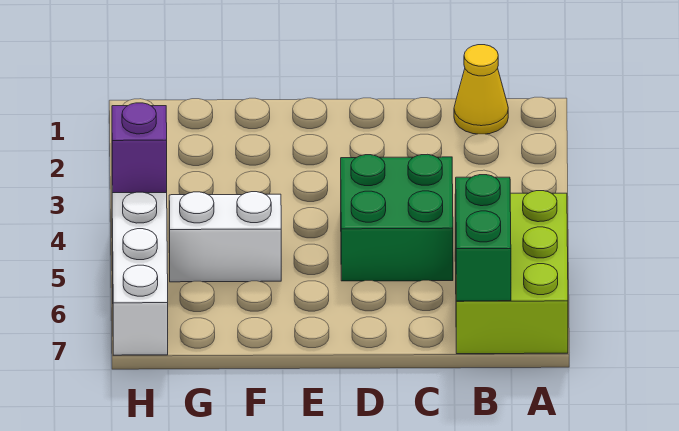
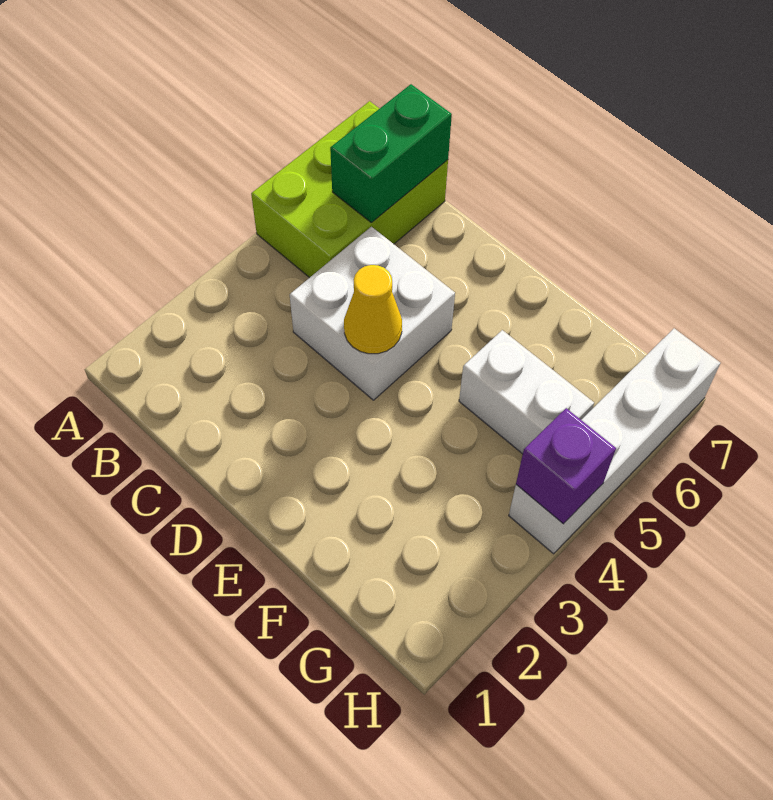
yellow 1x1 cone [454,45,508,134] -> yellow 1x1 cone moved to [344,265,402,354]
green 2x2 brick [341,154,453,281] -> white 2x2 brick [290,227,455,400]

